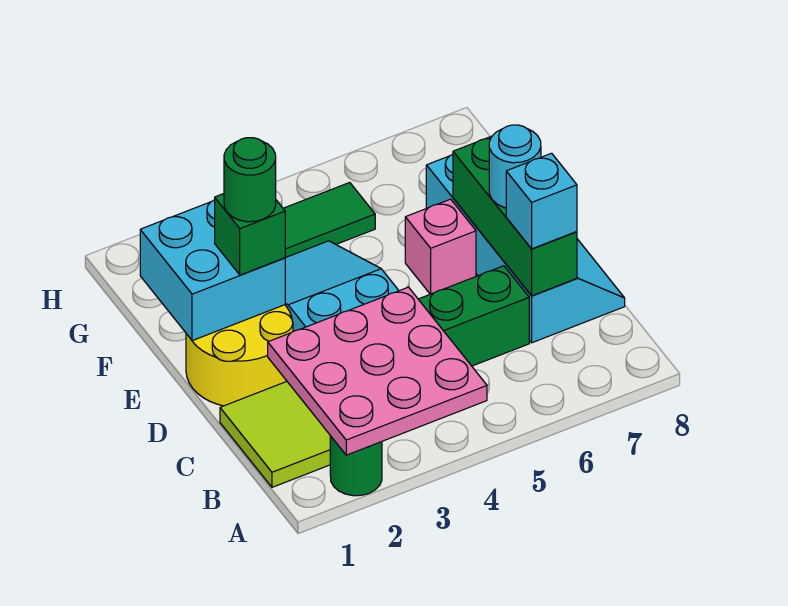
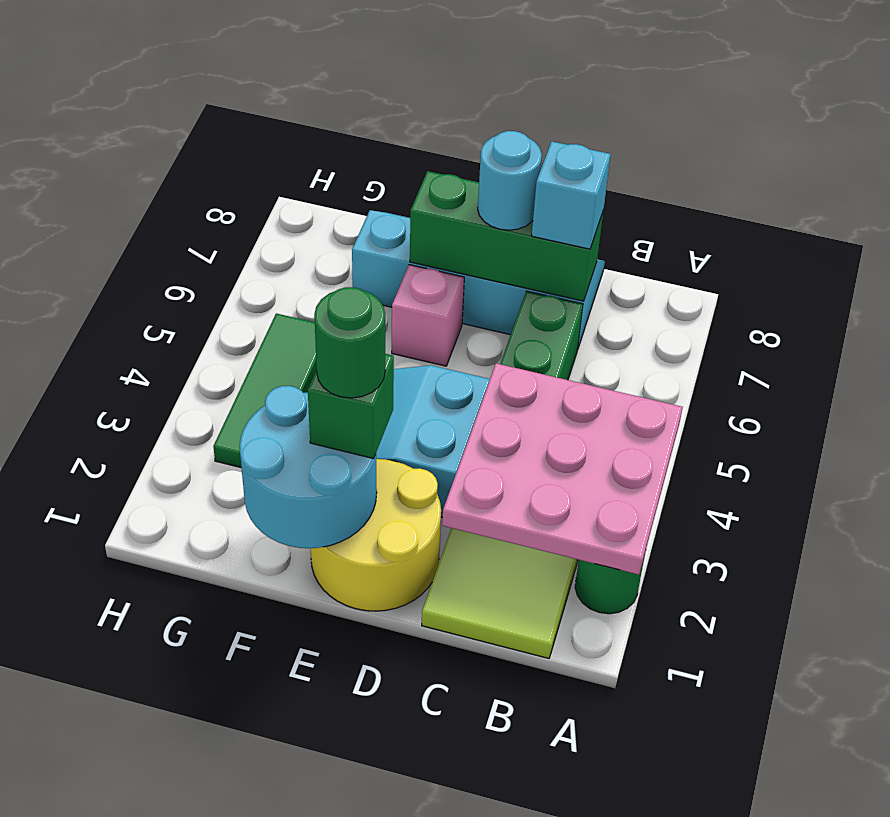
cyan 2x2 brick [140,200,285,341] -> cyan 2x2 round brick [240,386,377,548]

